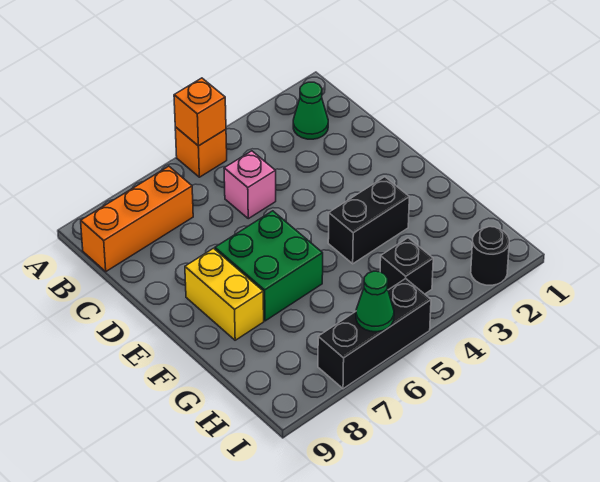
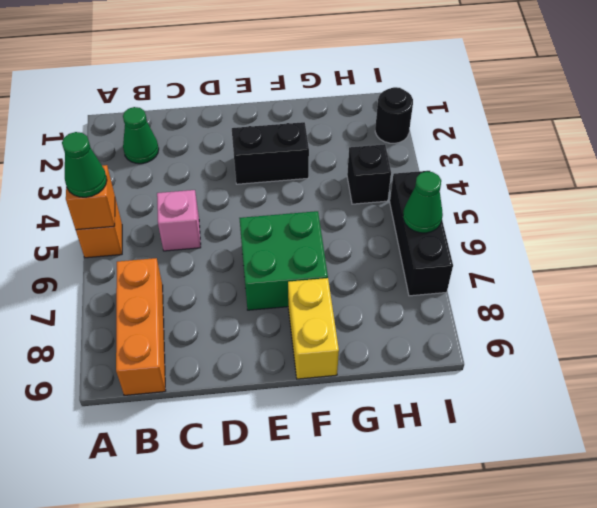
none -> green 1x1 cone [62,132,107,197]
yellow 1x2 brick [185,248,264,340] -> yellow 1x2 brick turned to [288,278,339,379]
black 1x2 brick [328,177,409,264] -> black 1x2 brick turned to [232,122,309,184]

